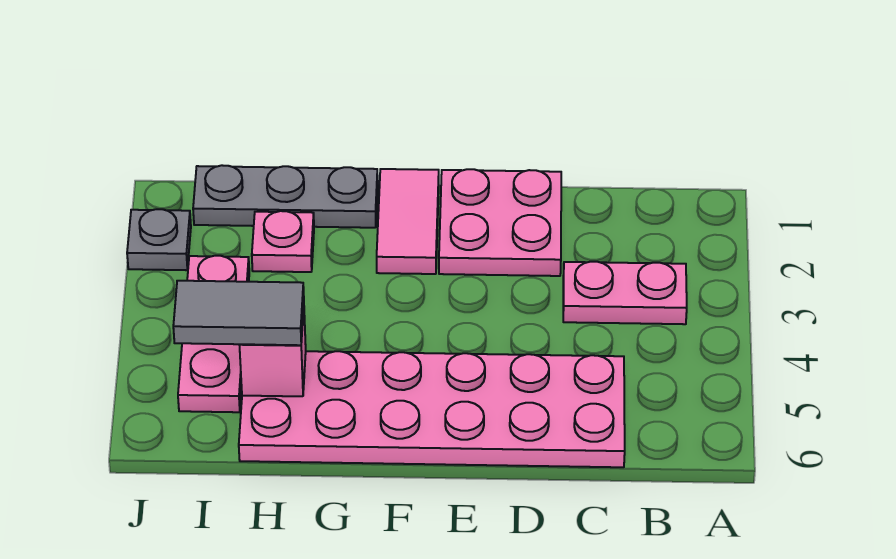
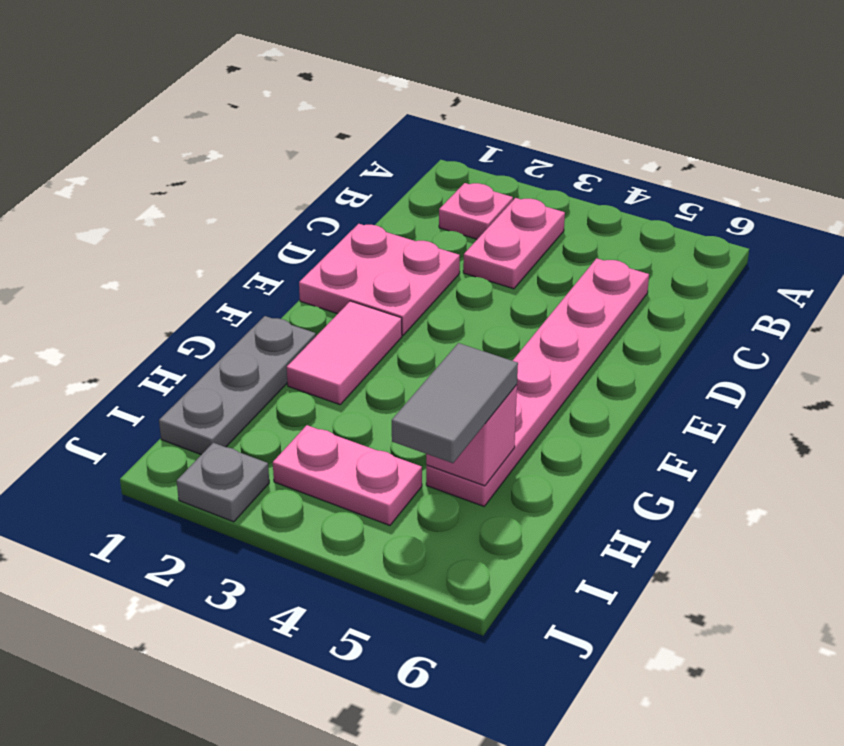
pink 2x6 plate [239,351,625,467] -> pink 1x6 plate [426,258,649,506]
pink 1x2 tile [377,169,439,274] -> pink 1x2 tile turned to [287,301,402,405]
pink 1x1 plate [252,211,314,272] -> pink 1x1 plate moved to [439,183,513,239]
pink 1x3 plate [178,256,249,412] -> pink 1x2 plate [273,425,422,525]

